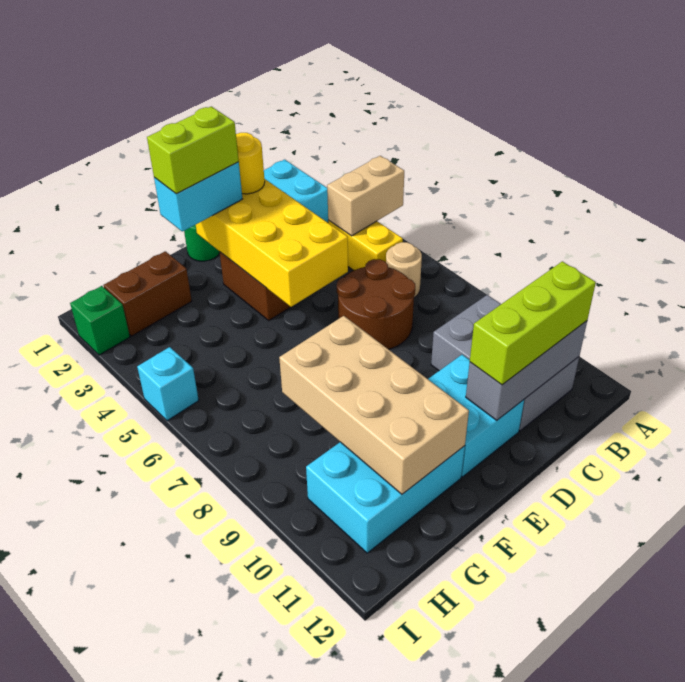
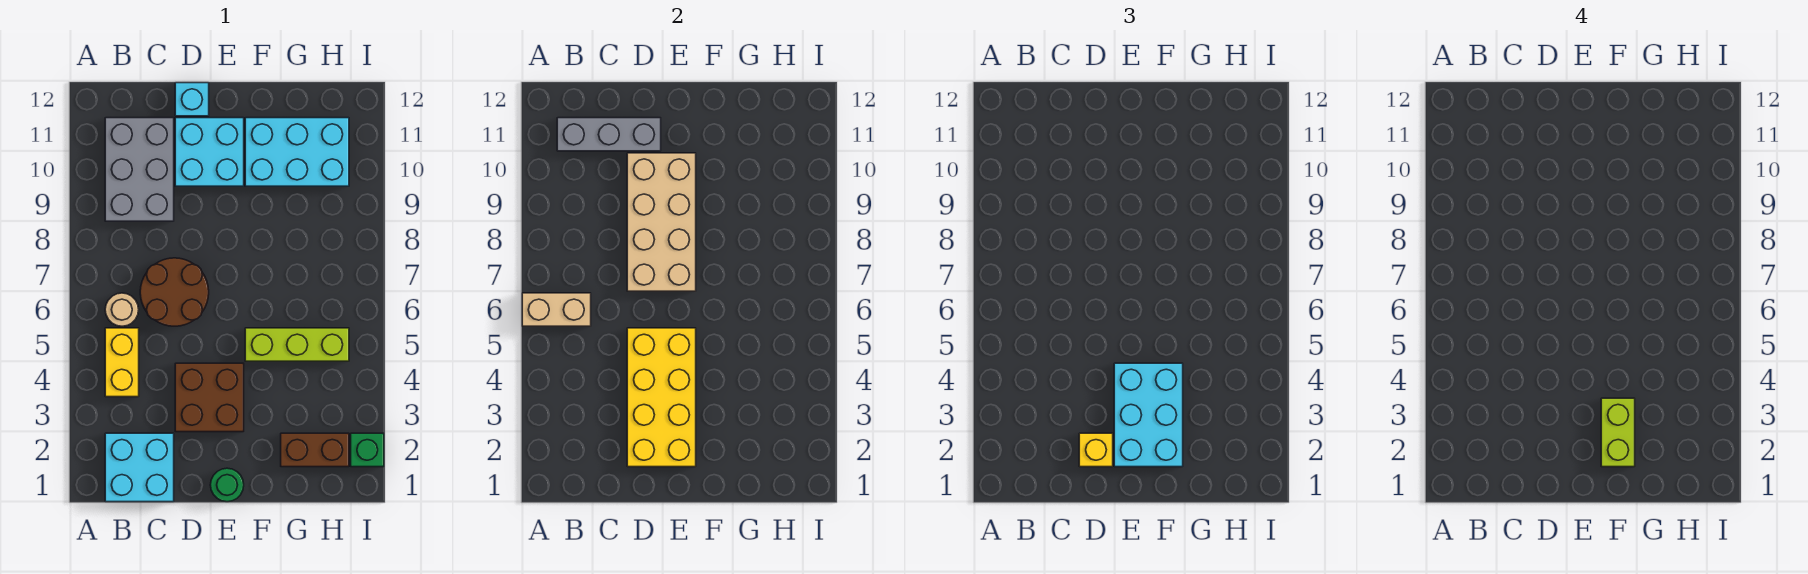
tan 1x2 brick [327,156,404,236] -> tan 1x2 brick moved to [522,293,591,326]
lime 1x3 brick [470,261,596,385] -> lime 1x3 brick moved to [245,328,349,361]
yellow 1x1 round brick [236,133,265,194] -> yellow 1x1 brick [1079,433,1113,467]
cyan 1x2 brick [154,162,242,232] -> cyan 2x3 brick [1114,363,1183,467]
lime 1x2 brick [147,106,239,194] -> lime 1x2 brick turned to [1601,398,1635,467]
tan 2x4 brick [279,316,469,494] -> tan 2x4 brick moved to [627,153,696,291]
cyan 1x1 brick [137,347,199,421] -> cyan 1x1 brick moved to [175,83,209,116]

